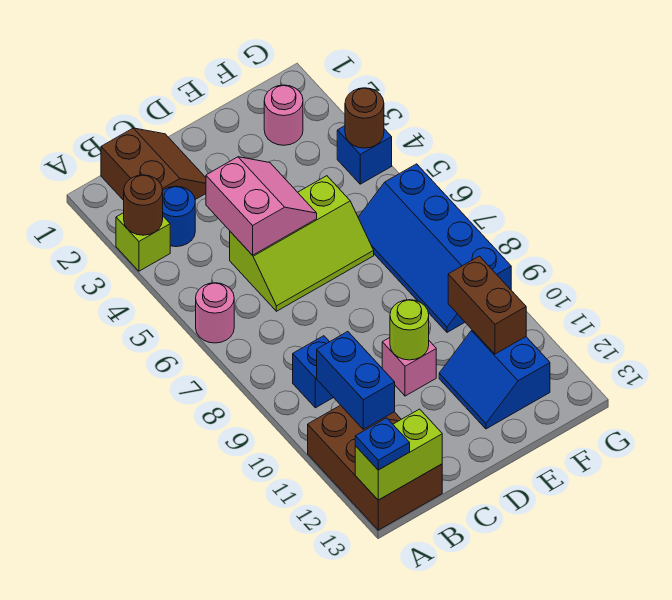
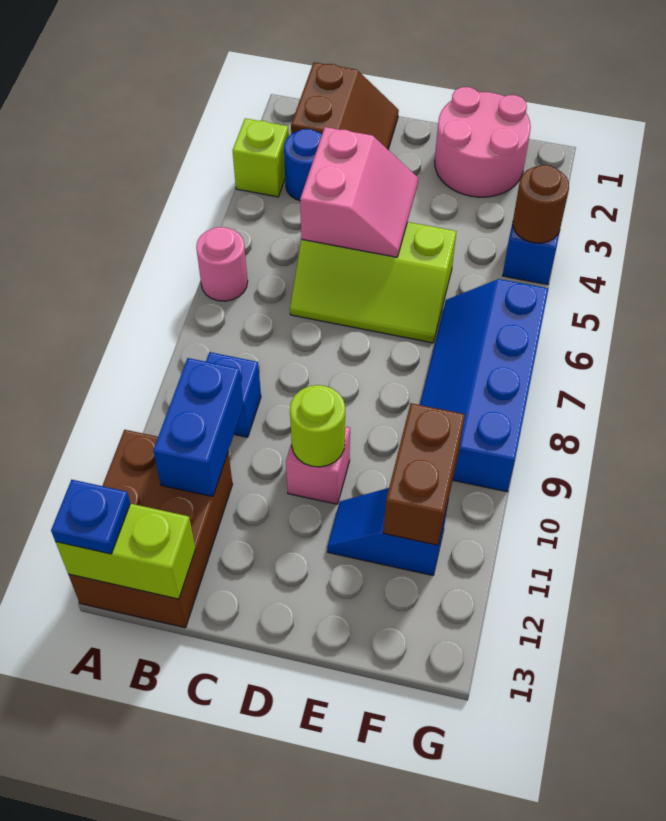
brown 1x1 round brick [124,175,163,235] -> none
blue 2x2 slope [439,330,550,429] -> blue 1x2 slope [327,488,448,576]
pink 1x1 round brick [264,85,303,145] -> pink 2x2 round brick [435,87,531,197]

